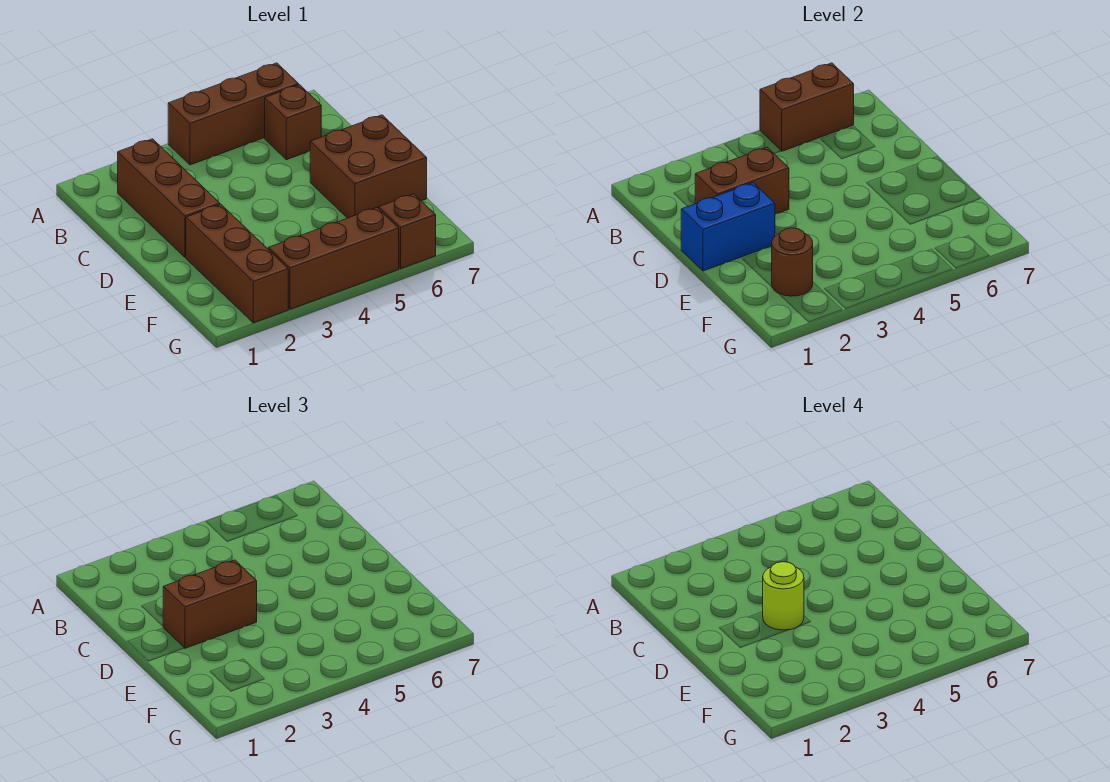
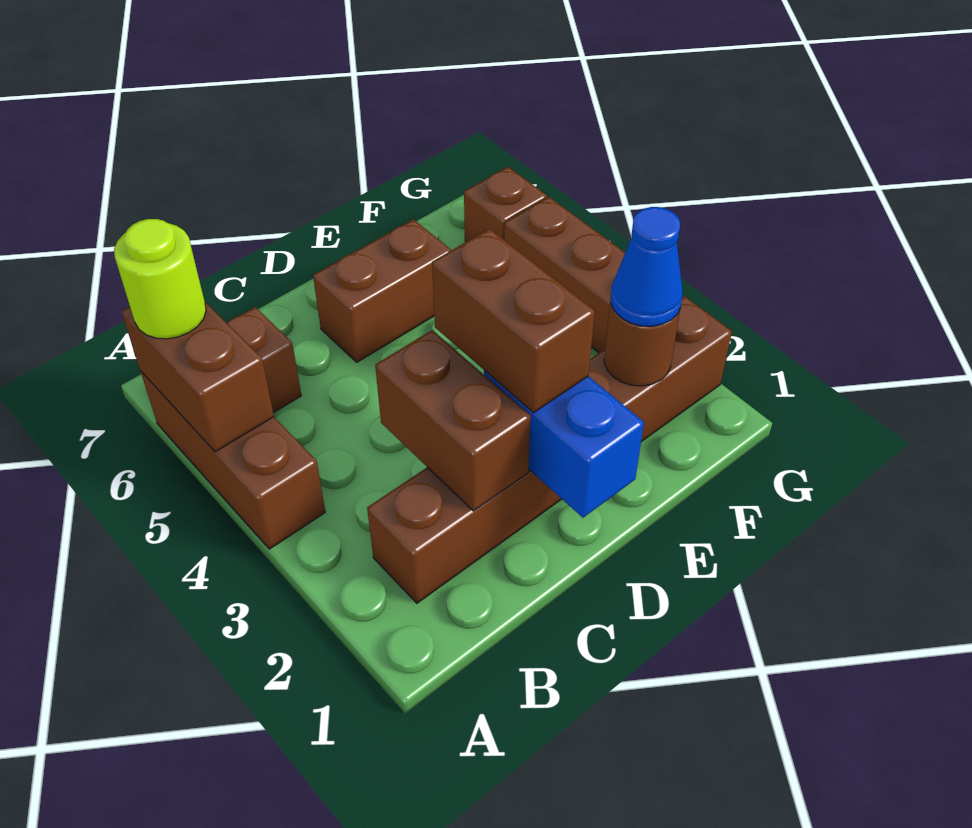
lime 1x1 round brick [763,562,804,630] -> lime 1x1 round brick moved to [114,219,206,339]
brown 2x2 brick [310,115,427,218] -> brown 1x2 brick [313,219,451,362]
none -> blue 1x1 cone [611,207,683,326]

